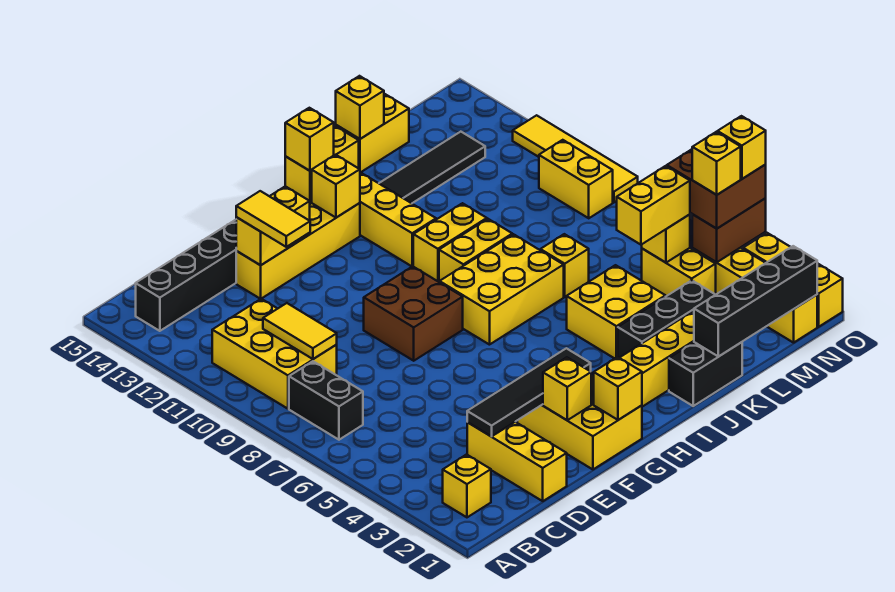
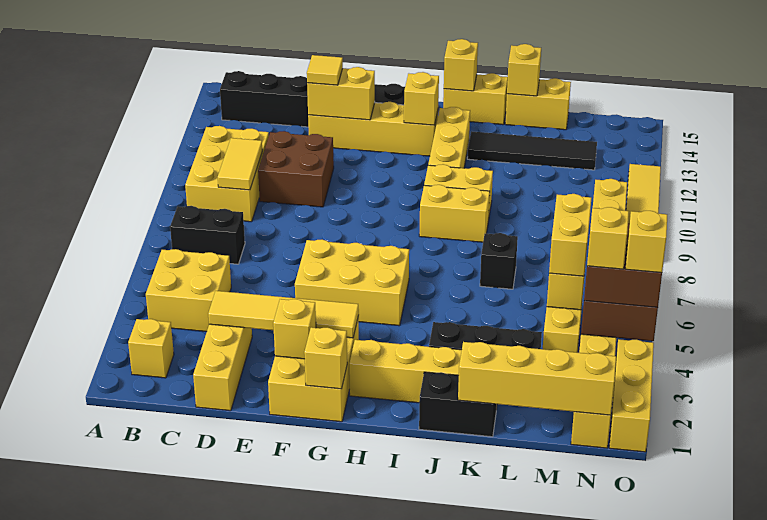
black 1x2 brick [289,361,363,440] -> black 1x2 brick turned to [170,206,245,264]
black 1x4 tile [467,348,591,437] -> yellow 1x4 tile [208,291,359,338]
yellow 1x2 tile [236,191,310,247] -> yellow 1x1 tile [307,55,343,85]
brown 2x2 brick [364,266,463,361] -> brown 2x2 brick moved to [258,131,334,207]
yellow 2x3 brick [440,234,564,345] -> yellow 2x3 brick moved to [295,239,409,326]
yellow 2x2 brick [567,265,666,359] -> yellow 2x2 brick moved to [146,249,231,332]
black 1x4 brick [694,246,817,357] -> yellow 1x4 brick [458,342,616,415]
yellow 1x1 brick [540,234,589,297] -> black 1x1 brick [480,233,518,289]
yellow 1x2 brick [617,166,690,245] -> yellow 1x2 brick turned to [549,194,591,276]

